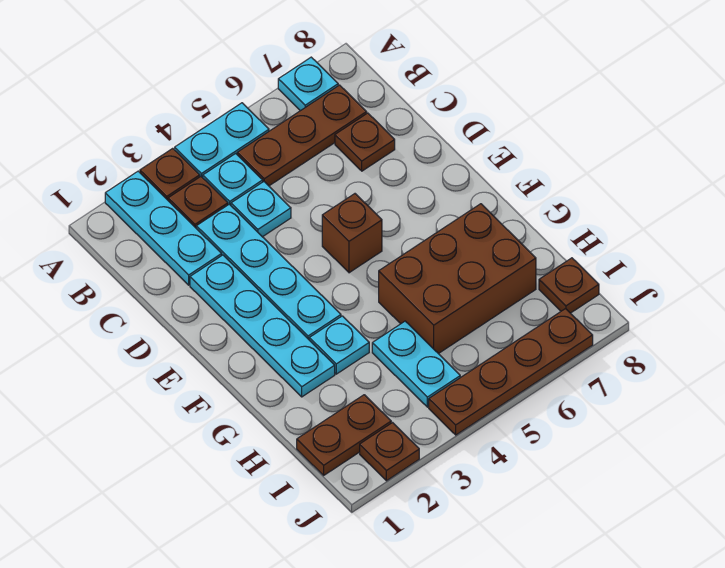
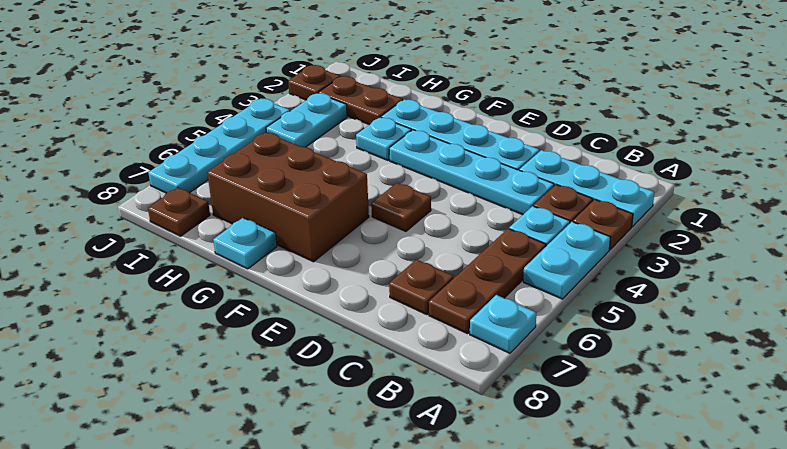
cyan 1x1 plate [231,182,291,237] -> cyan 1x1 plate moved to [213,218,277,269]
brown 1x1 brick [322,194,382,273] -> brown 1x1 plate [371,183,431,231]
brown 2x3 brick [379,204,536,354] -> brown 2x3 brick turned to [207,132,369,262]
cyan 1x2 plate [372,321,460,407] -> cyan 1x2 plate turned to [266,93,347,147]
brown 1x2 plate [297,395,391,475] -> brown 1x2 plate turned to [318,76,403,125]
brown 1x4 plate [429,309,593,435] -> cyan 1x4 plate [148,99,290,193]

